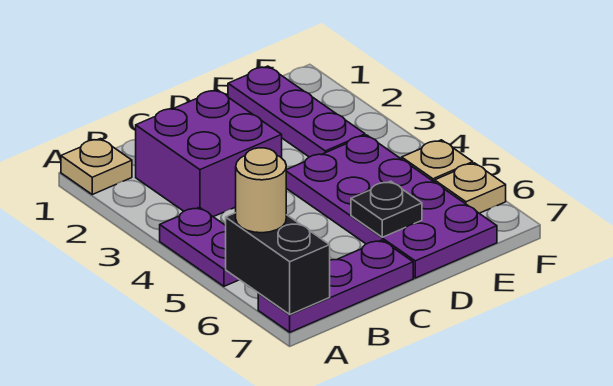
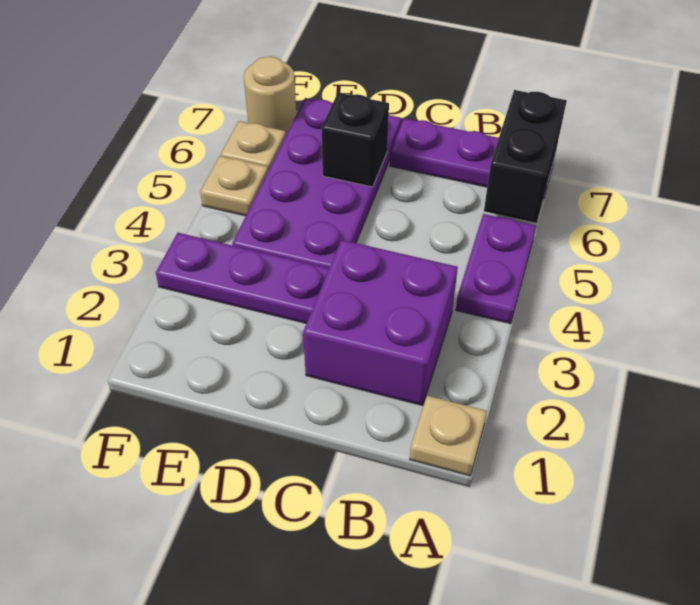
tan 1x1 round brick [236,148,286,233] -> tan 1x1 round brick moved to [244,56,296,135]
black 1x1 plate [351,181,422,237] -> black 1x1 brick [321,93,389,187]
purple 1x3 plate [228,66,365,157] -> purple 1x3 plate turned to [156,233,329,323]

